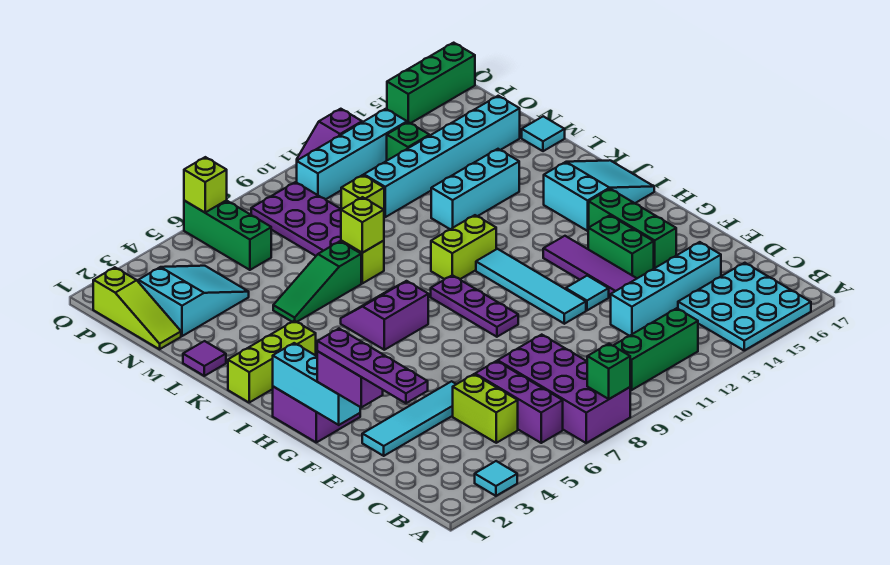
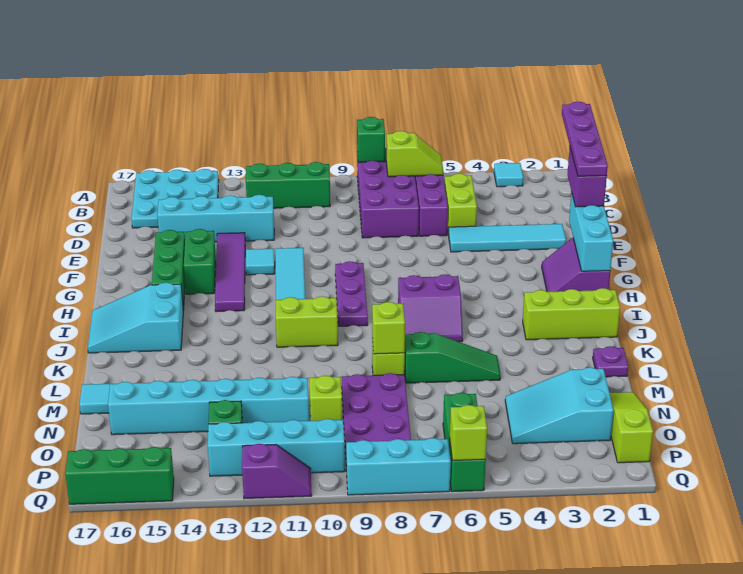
none -> lime 1x2 slope [386,131,443,177]
purple 1x1 tile [183,341,226,376] -> purple 1x1 plate [593,346,628,377]
cyan 1x3 brick [431,149,519,229] -> cyan 1x3 brick moved to [346,438,451,495]

